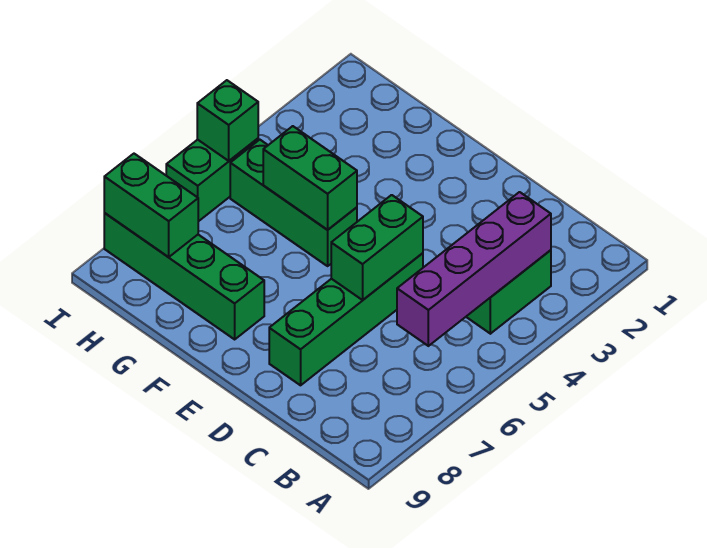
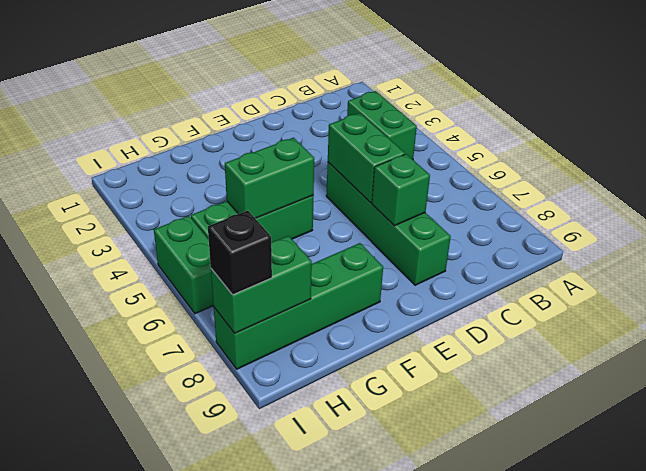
purple 1x4 brick [397,192,551,346] -> none
green 1x1 brick [197,80,258,161] -> green 1x1 brick moved to [372,154,430,226]
none -> black 1x1 brick [208,211,272,295]

